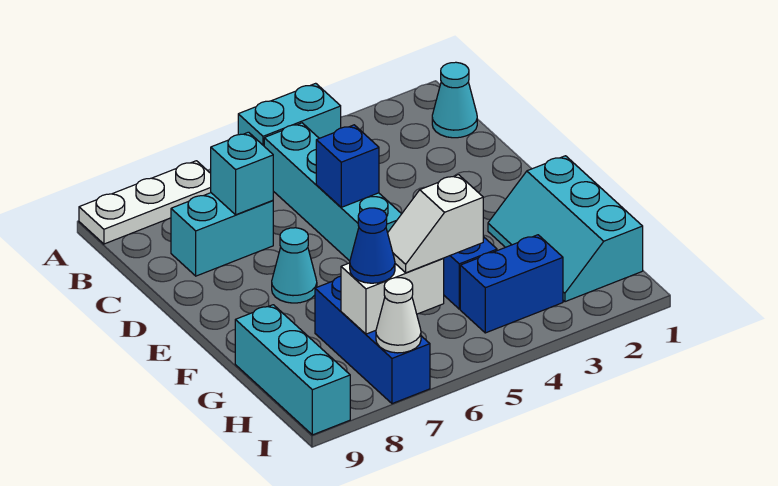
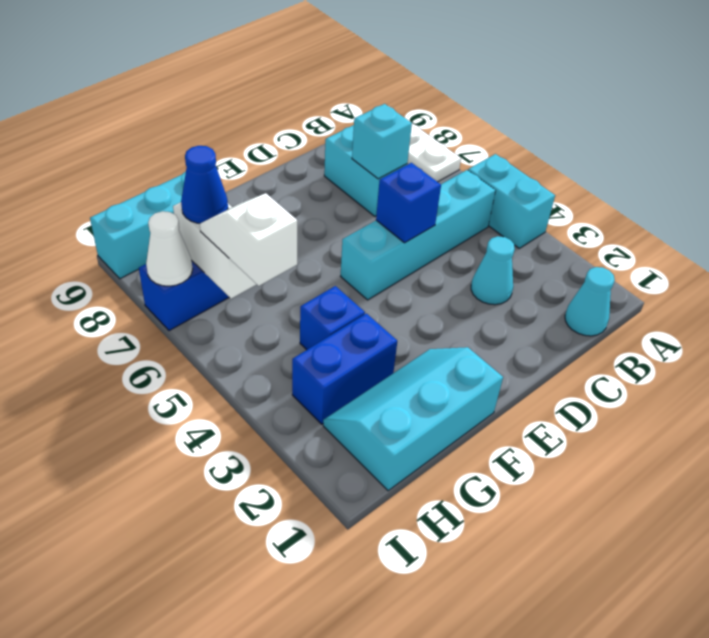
cyan 1x1 cone [272,228,317,303] -> cyan 1x1 cone moved to [471,236,515,305]
blue 1x2 brick [460,235,563,333] -> blue 1x2 brick turned to [292,313,397,424]

